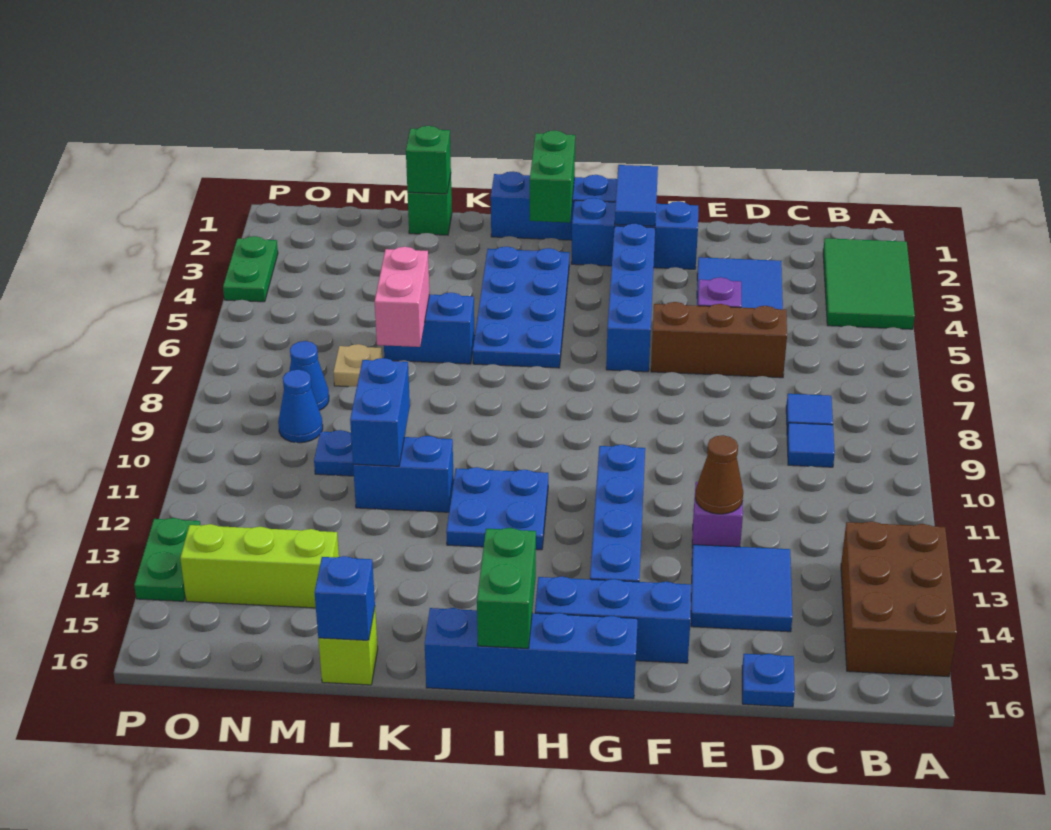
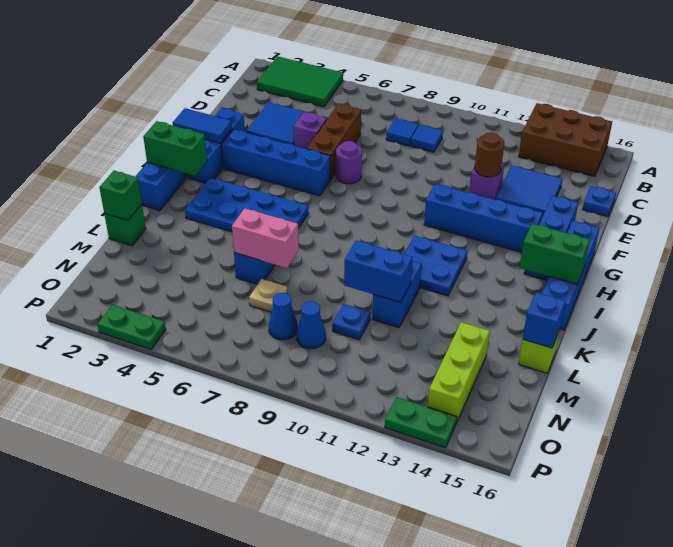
brown 1x1 cone [695,435,743,514] -> brown 1x1 round brick [475,133,504,177]
none -> purple 1x1 round brick [336,141,362,184]

